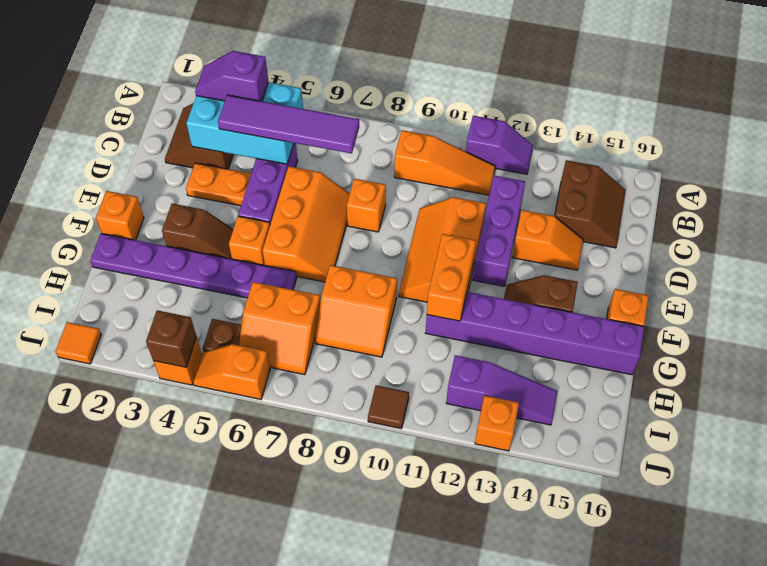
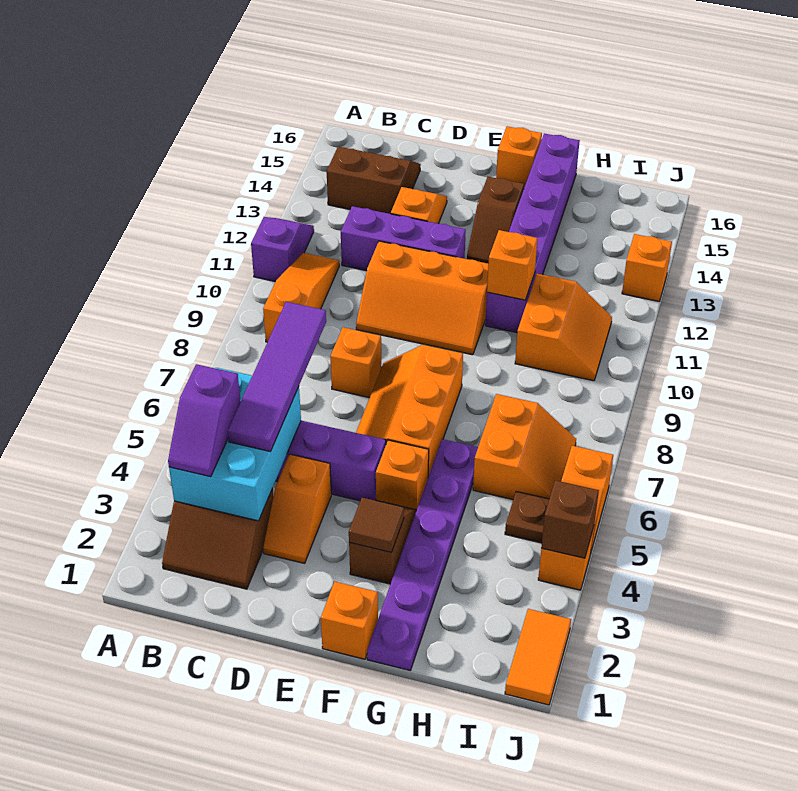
orange 1x2 plate [186,163,251,206] -> orange 1x2 slope [263,454,331,563]
orange 2x3 slope [262,166,350,282] -> orange 2x3 slope turned to [356,345,463,477]
orange 1x2 brick [427,234,476,321] -> orange 1x1 brick [487,230,537,300]
orange 2x2 slope [315,265,397,357] -> orange 2x2 slope moved to [515,274,612,381]
purple 1x3 slope [446,355,557,425] -> none
orange 1x1 tile [56,322,101,364] -> orange 1x2 tile [505,609,571,705]
brown 1x1 tile [368,385,409,429] -> brown 1x1 tile moved to [349,498,404,552]

